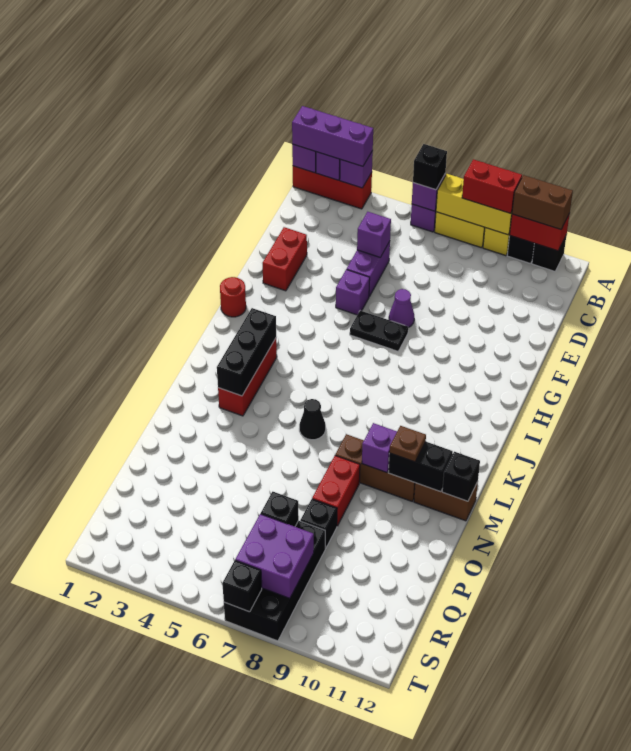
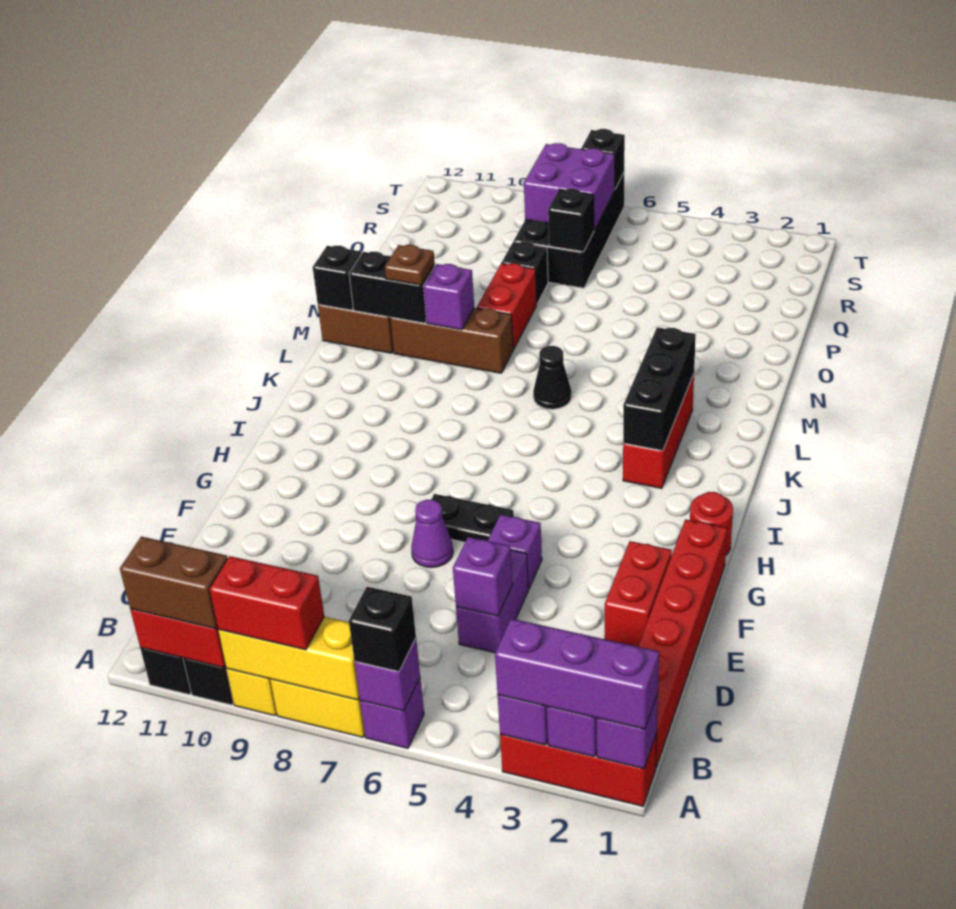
none -> red 1x6 brick [638,519,727,767]

